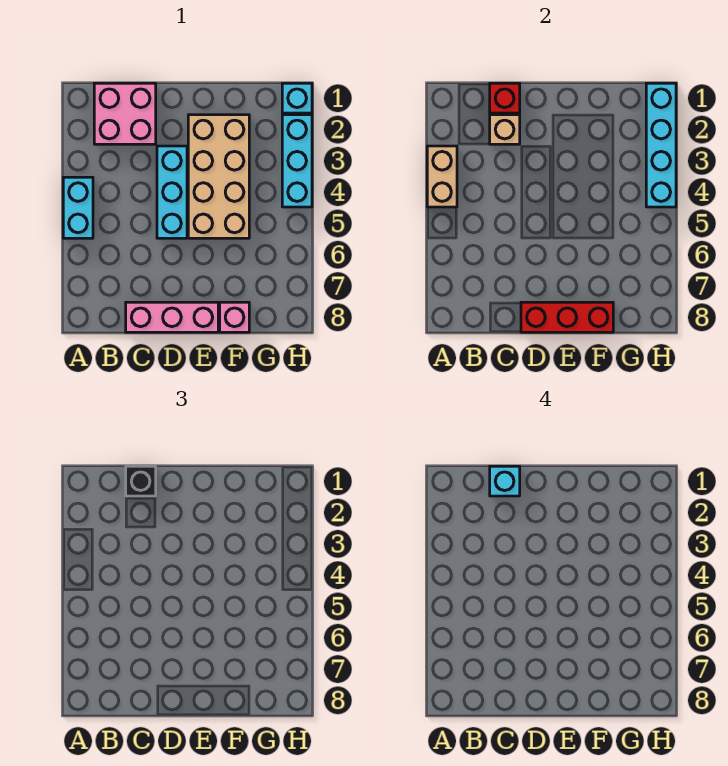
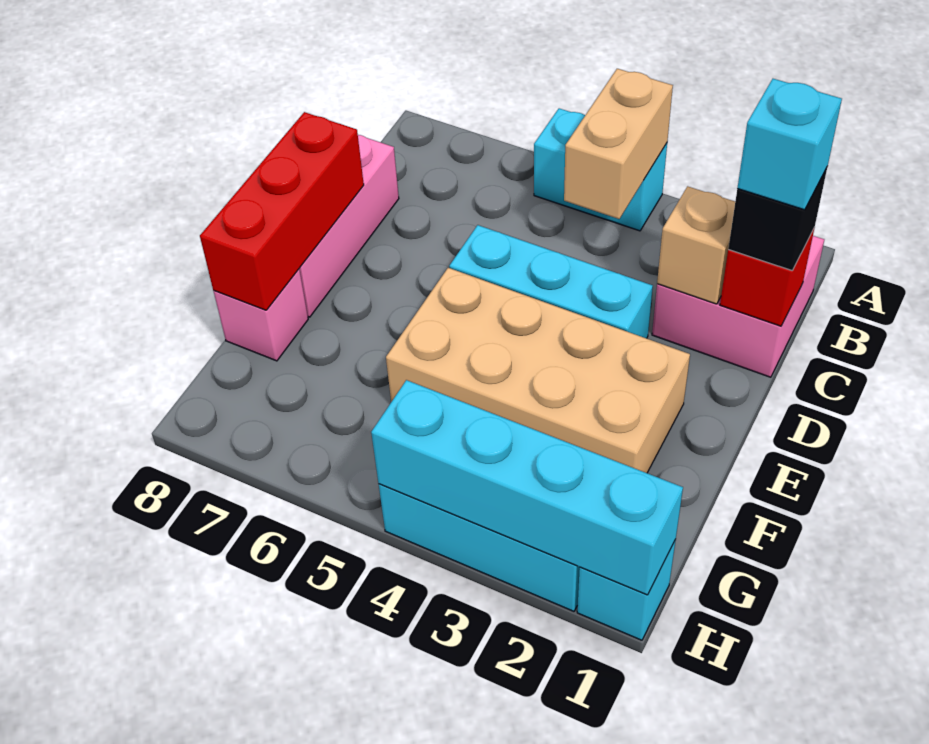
tan 1x2 brick [427,146,457,207] -> tan 1x2 brick turned to [564,69,673,219]

